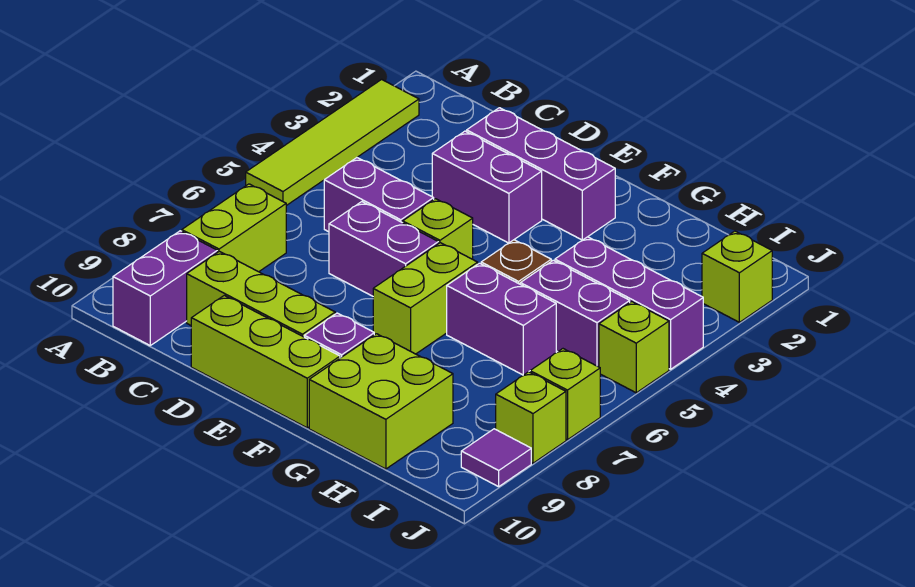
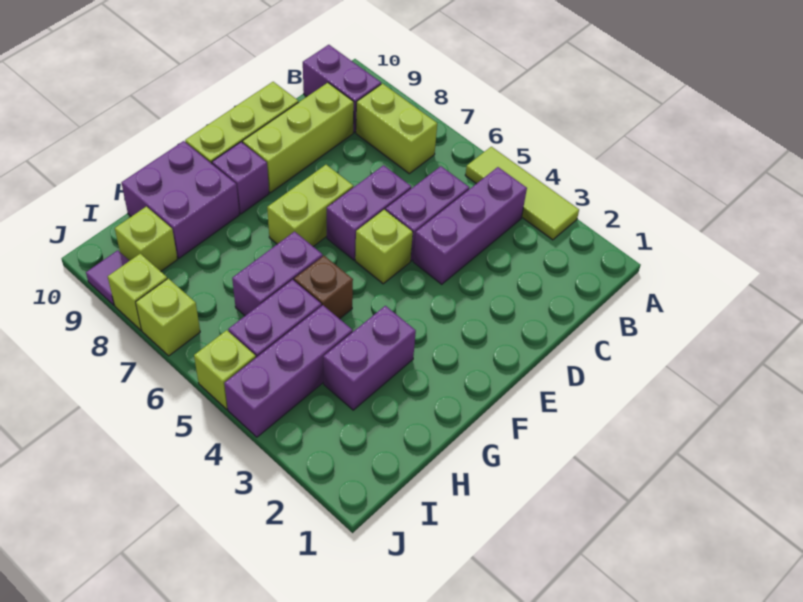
lime 1x4 tile [246,79,419,206] -> lime 1x3 tile [465,147,579,240]
purple 1x3 brick [467,108,615,240] -> purple 1x3 brick moved to [413,167,527,284]
purple 1x2 brick [432,131,542,243] -> purple 1x2 brick moved to [323,306,416,410]
lime 1x2 brick [373,243,478,354] -> lime 1x2 brick turned to [267,165,353,246]
lime 2x2 brick [309,334,453,469] -> purple 2x2 brick [122,141,239,258]
lime 1x1 brick [702,231,772,322] -> lime 1x1 brick moved to [115,207,178,271]

